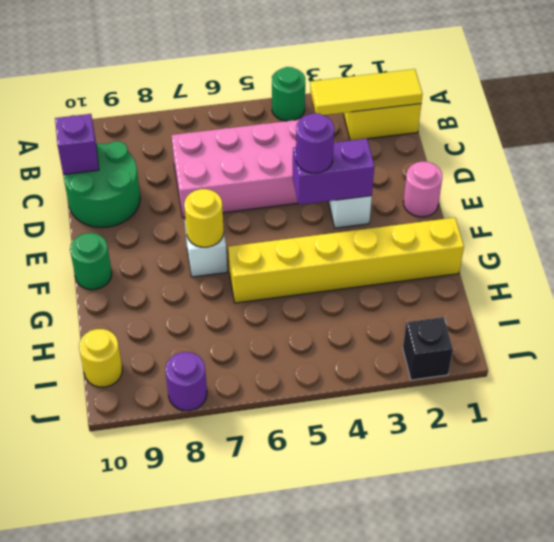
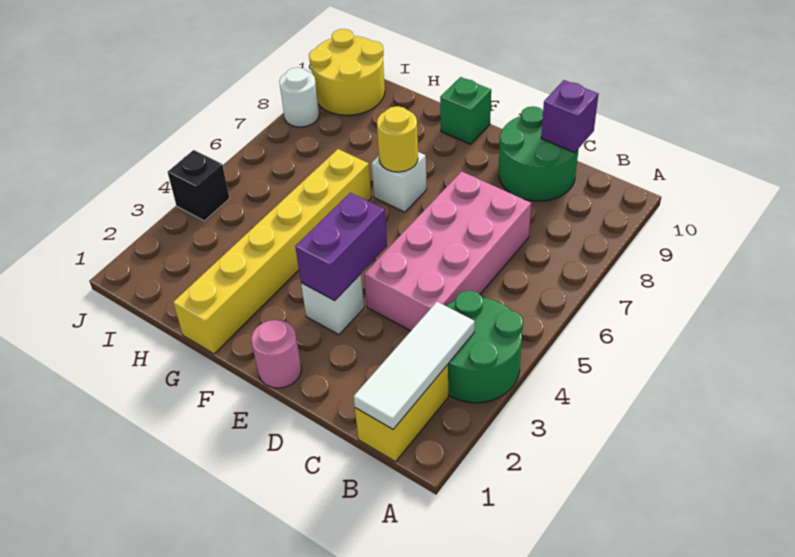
green 1x1 round brick [272,67,305,121] -> green 2x2 round brick [446,290,523,403]
yellow 1x3 tile [310,69,423,115] -> white 1x3 tile [354,302,475,429]
purple 1x1 round brick [296,113,334,173] -> none
green 1x1 round brick [70,233,112,290] -> green 1x1 brick [440,77,491,144]
yellow 1x1 round brick [79,329,122,387] -> yellow 2x2 round brick [309,29,385,115]
black 1x1 brick [403,317,453,380] -> black 1x1 brick moved to [168,150,230,221]
purple 1x1 round brick [166,352,207,411] -> white 1x1 round brick [279,67,319,127]

